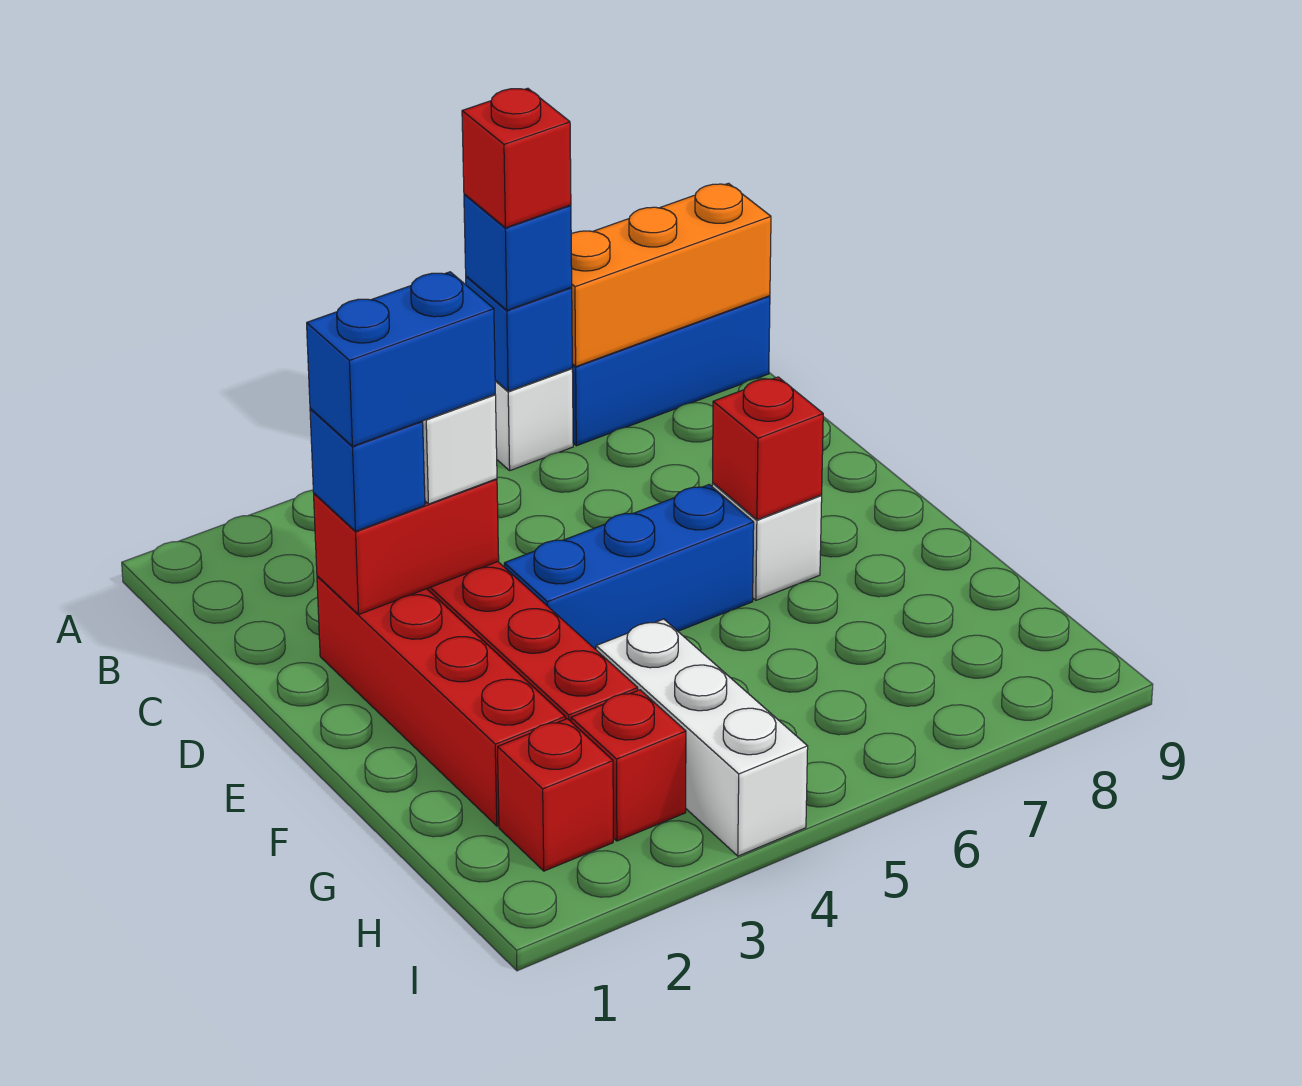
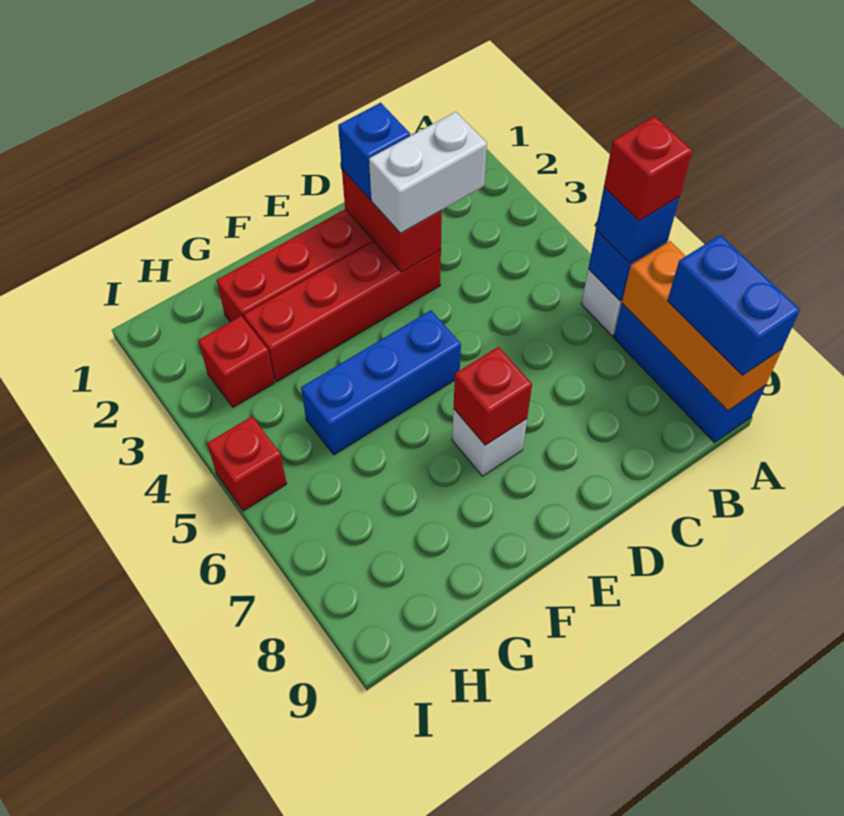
blue 1x2 brick [307,272,495,446] -> blue 1x2 brick moved to [667,235,800,376]
blue 1x3 brick [504,485,754,649] -> blue 1x3 brick turned to [301,310,461,455]
white 1x3 brick [596,619,808,856] -> none
red 1x1 brick [498,719,613,871] -> red 1x1 brick moved to [207,416,287,511]

